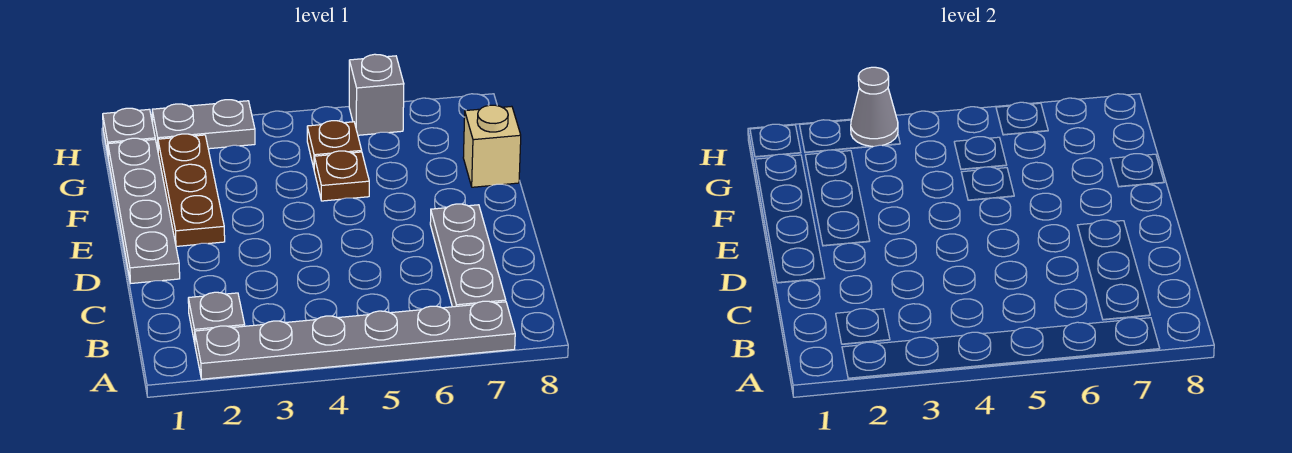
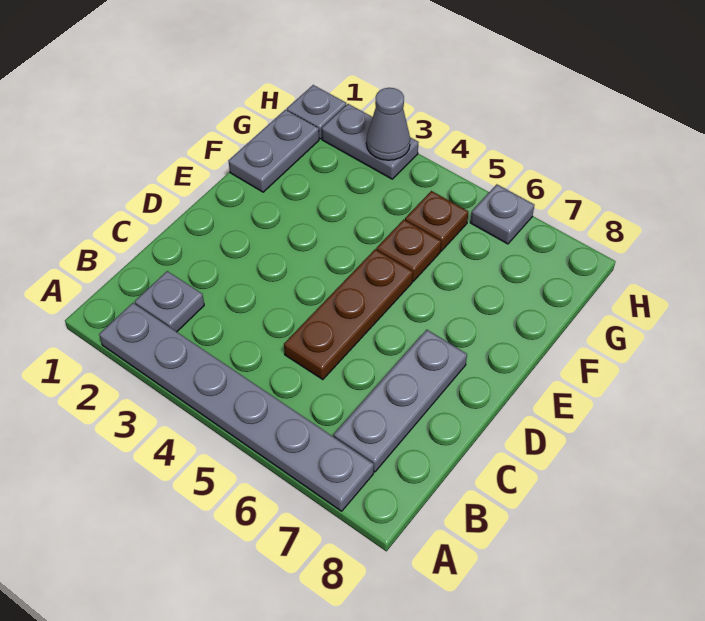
grey 1x4 plate [108,138,180,283] -> grey 1x2 plate [229,110,319,192]
brown 1x3 plate [158,134,225,246] -> brown 1x3 plate moved to [284,249,413,380]
tan 1x1 brick [463,105,521,187] -> none
grey 1x1 brick [349,54,404,135] -> grey 1x1 plate [470,184,534,244]

